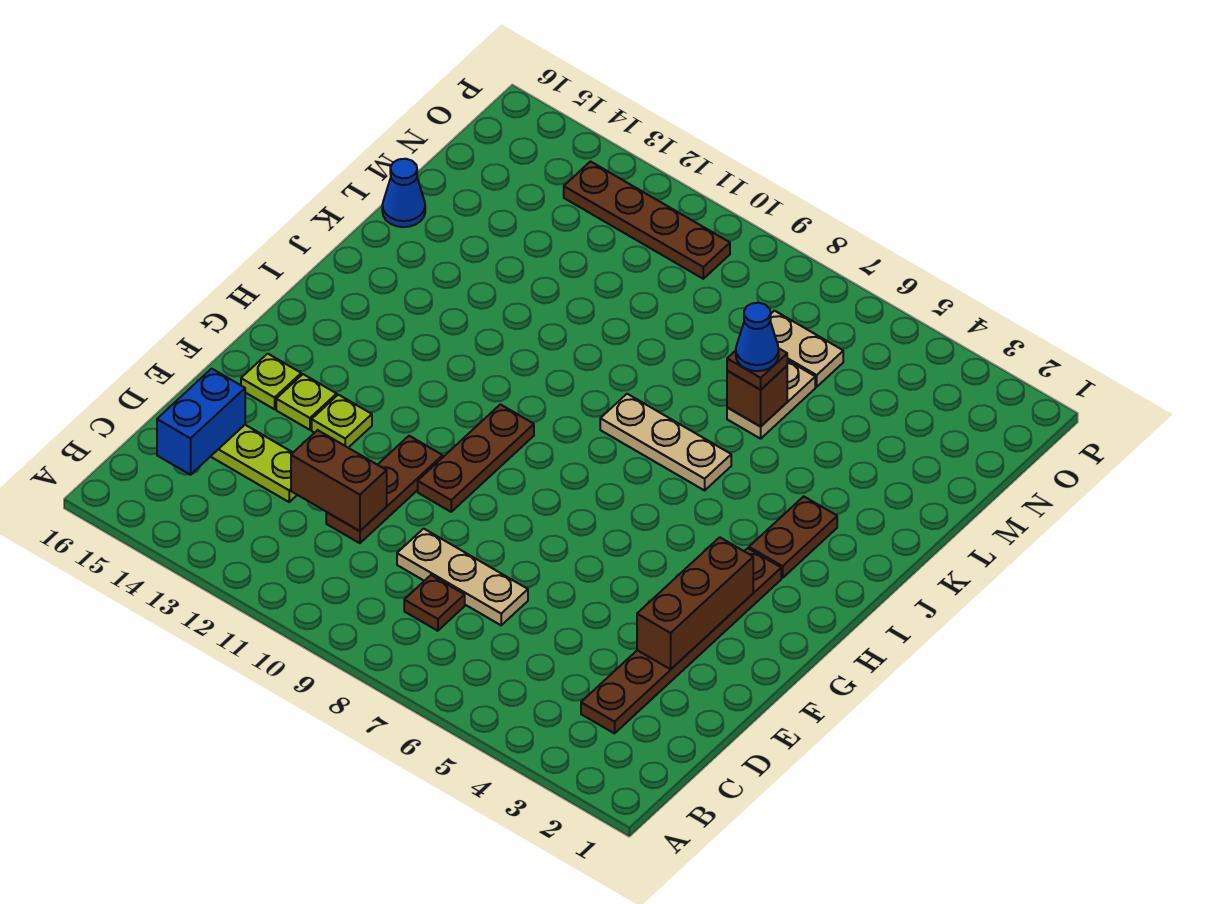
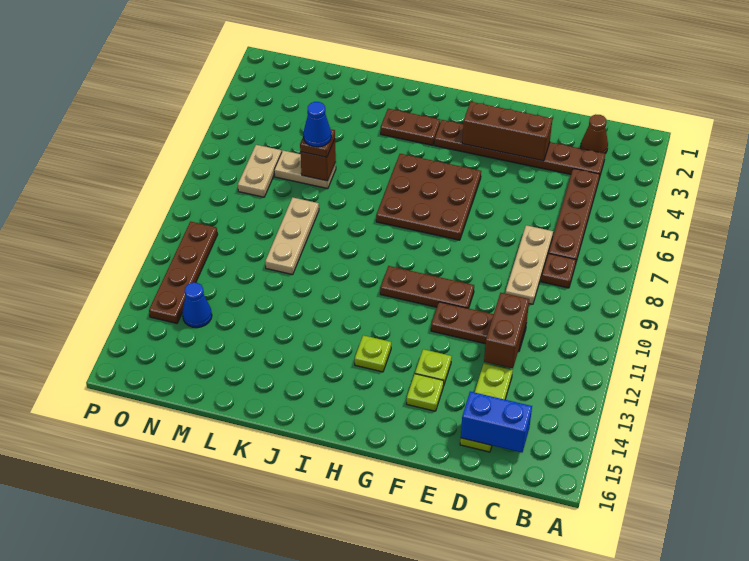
none -> brown 1x1 cone [581,114,608,154]
none -> brown 1x4 plate [549,168,600,262]
lime 1x1 plate [241,354,301,409] -> lime 1x1 plate moved to [355,335,391,372]
none -> brown 3x3 plate [376,154,481,240]
tan 1x3 plate [600,394,731,490] -> tan 1x3 plate moved to [265,197,319,275]
blue 1x1 cone [382,159,425,227] -> blue 1x1 cone moved to [182,283,212,328]

